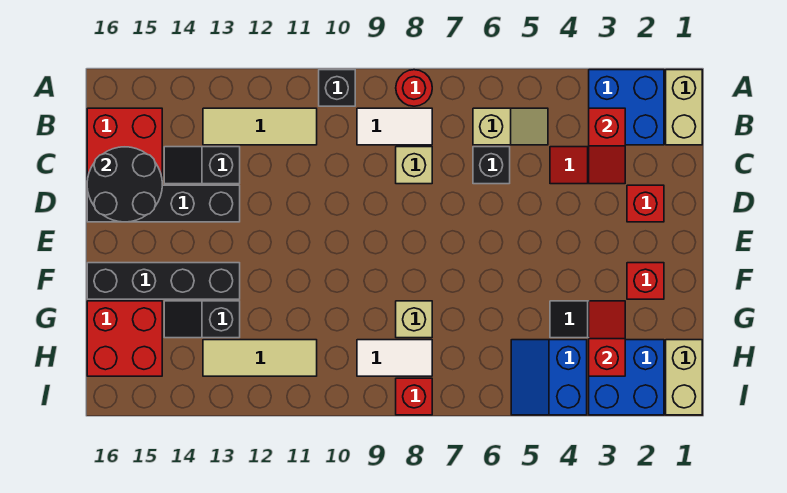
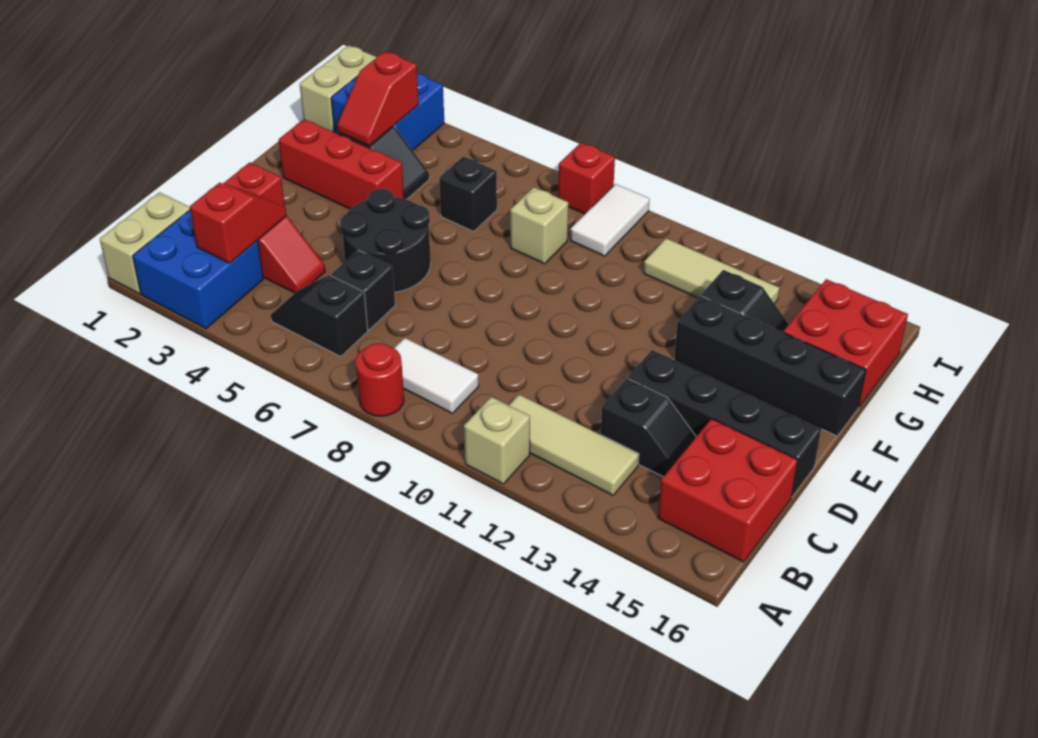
black 1x1 brick [319,70,355,106] -> black 1x1 brick moved to [439,156,497,231]
tan 1x2 slope [473,108,548,145] -> black 1x2 slope [271,275,368,356]
tan 1x1 brick [396,147,432,184] -> tan 1x1 brick moved to [464,397,530,484]
black 2x2 round brick [87,147,162,222] -> black 2x2 round brick moved to [340,189,431,292]
red 1x1 brick [627,263,664,299] -> red 1x3 brick [279,119,404,209]
blue 2x2 slope [511,340,587,415] -> none
white 1x2 tile [357,340,432,376] -> white 1x2 tile turned to [570,184,650,256]

